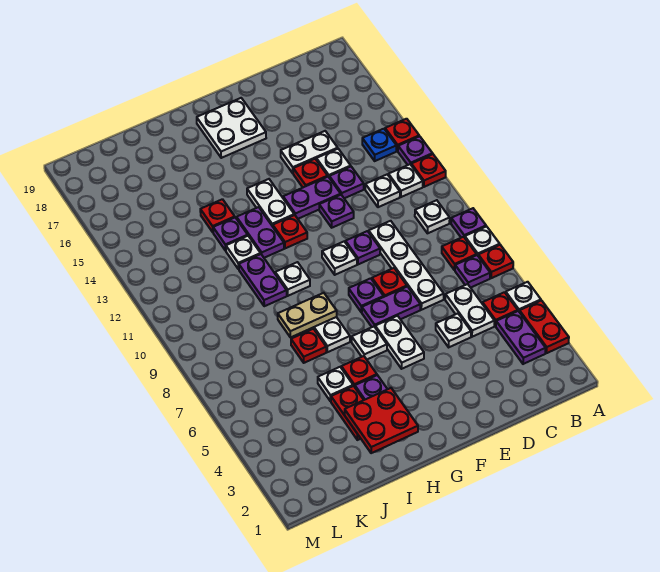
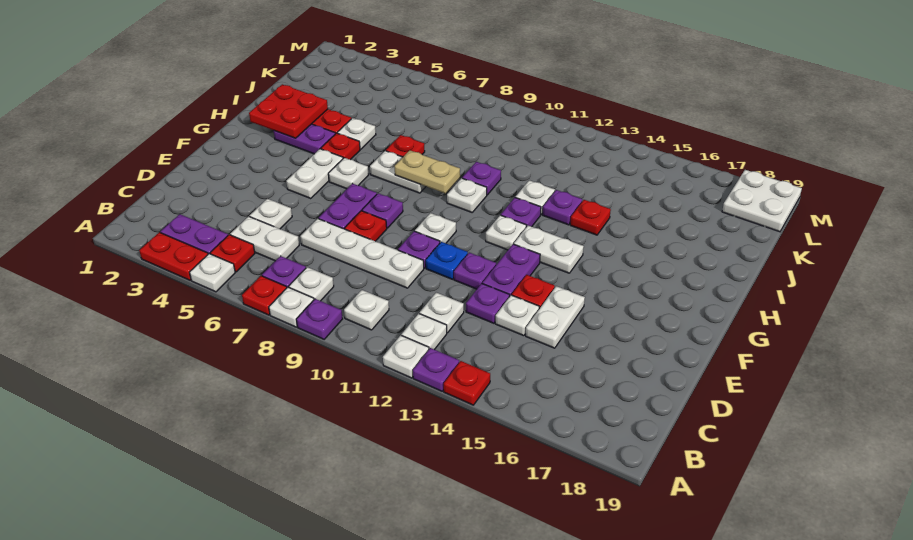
red 1x1 plate [411,154,446,187] -> white 1x1 plate [383,335,429,378]
red 1x1 plate [442,237,477,270] -> white 1x1 plate [289,267,334,301]
blue 1x1 plate [362,129,396,161] -> blue 1x1 plate moved to [426,242,468,279]
white 1x2 plate [375,316,424,369] -> white 1x2 plate turned to [286,149,343,199]
white 2x2 plate [197,98,266,158] -> white 2x2 plate moved to [722,170,802,232]
red 1x1 plate [273,215,307,248] -> white 1x1 plate [486,215,526,250]
tan 1x2 plate [278,293,337,337] -> tan 1x2 plate turned to [394,150,460,193]
purple 1x2 plate [237,207,284,258] -> purple 1x1 plate [501,198,541,227]
purple 1x2 plate [239,254,287,306] -> purple 1x1 plate [462,162,501,195]

